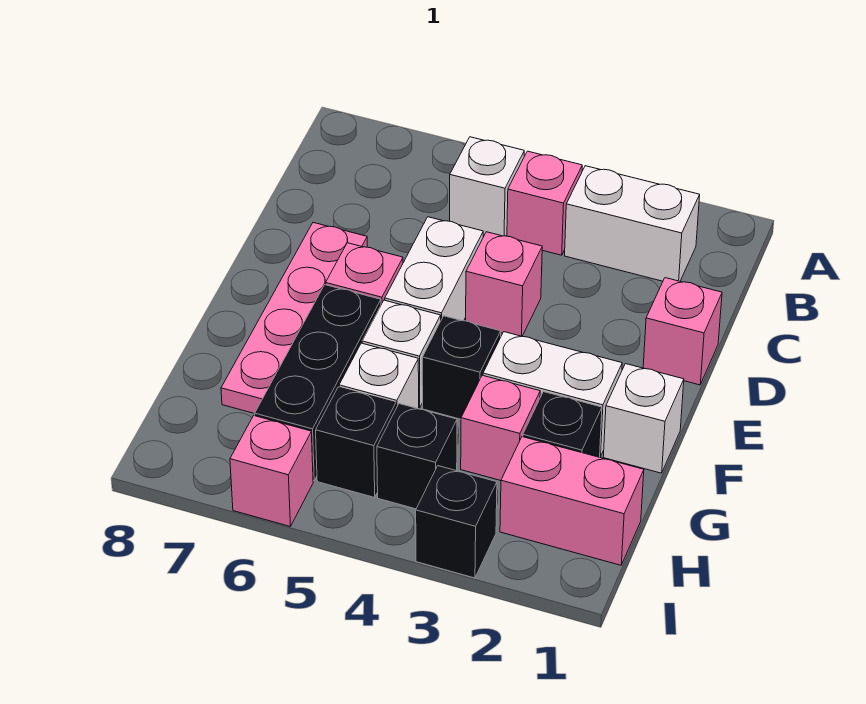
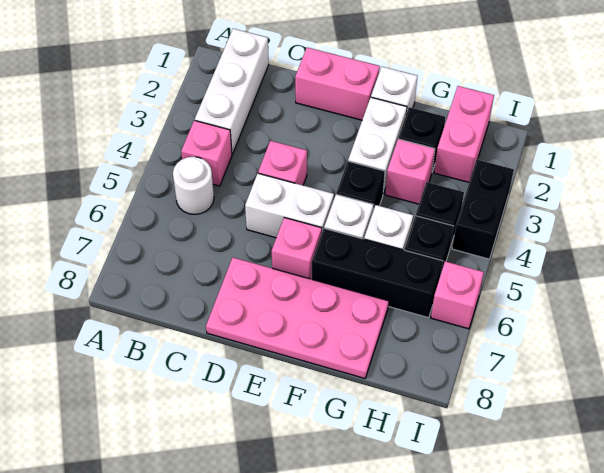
white 1x2 brick [565,166,700,281] -> white 1x3 brick [195,29,269,154]
white 1x1 brick [450,137,524,236] -> white 1x1 round brick [173,157,214,215]
pink 1x1 brick [643,278,722,385] -> pink 1x2 brick [295,48,380,120]
pink 1x4 plate [221,223,367,414] -> pink 2x4 plate [206,258,389,378]
black 1x1 brick [416,466,497,578] -> black 1x2 brick [452,160,514,259]

